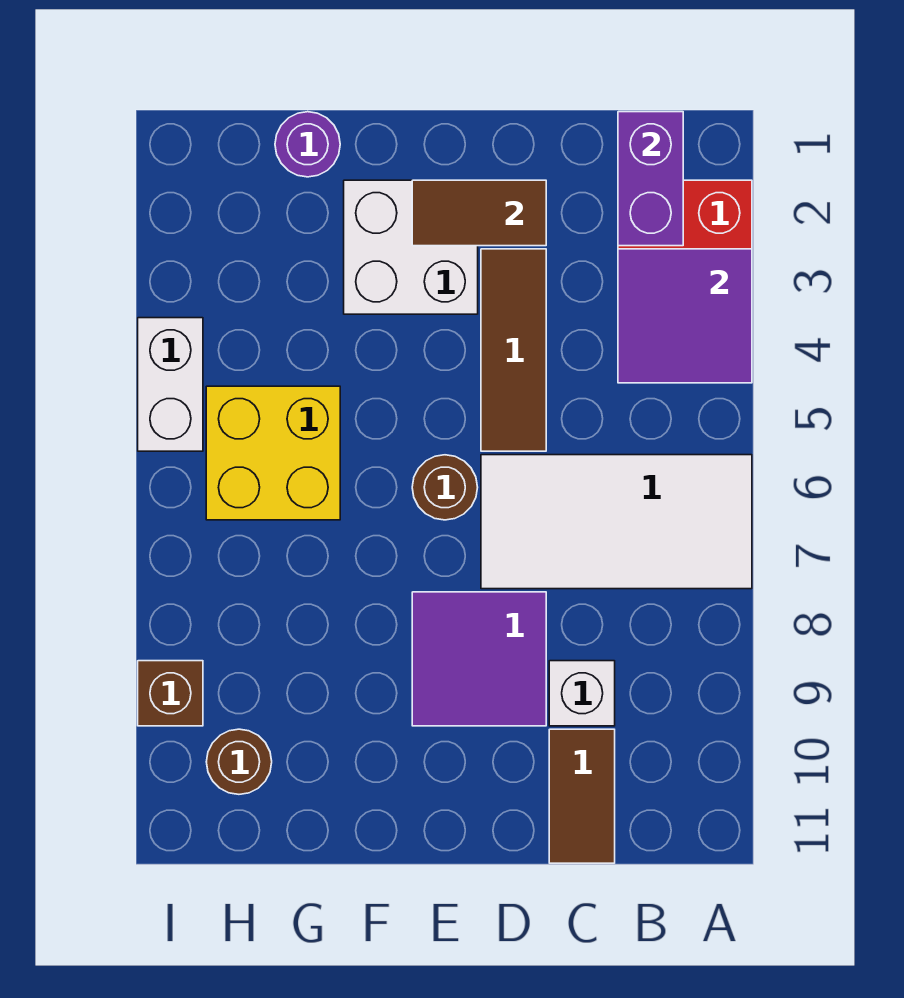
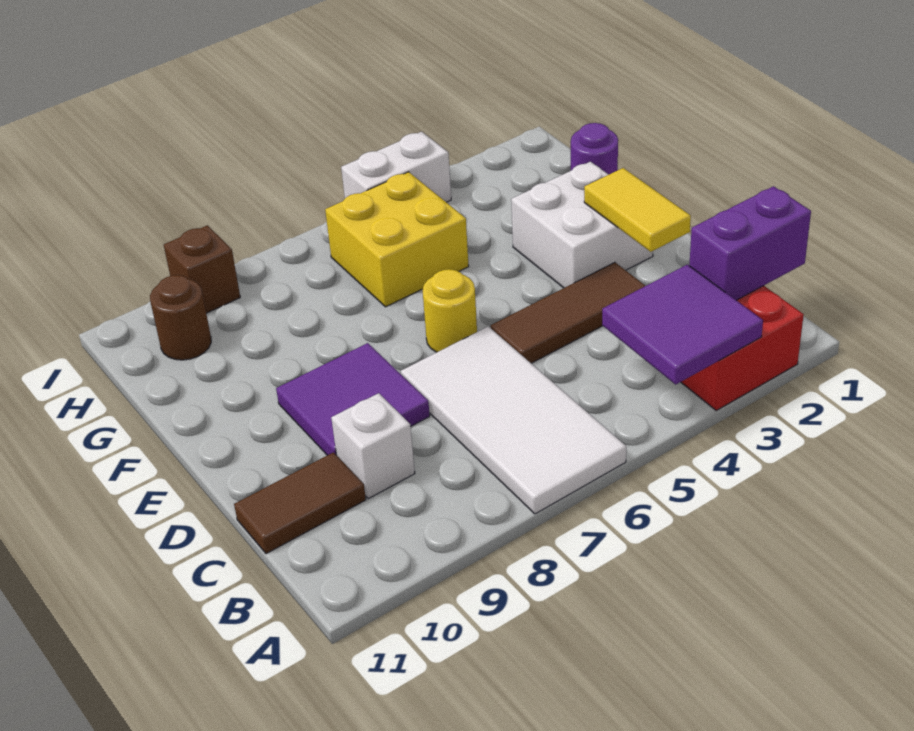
brown 1x2 tile [412,180,546,246] -> yellow 1x2 tile [584,168,691,252]
brown 1x1 round brick [412,455,478,520] -> yellow 1x1 round brick [422,269,477,352]

